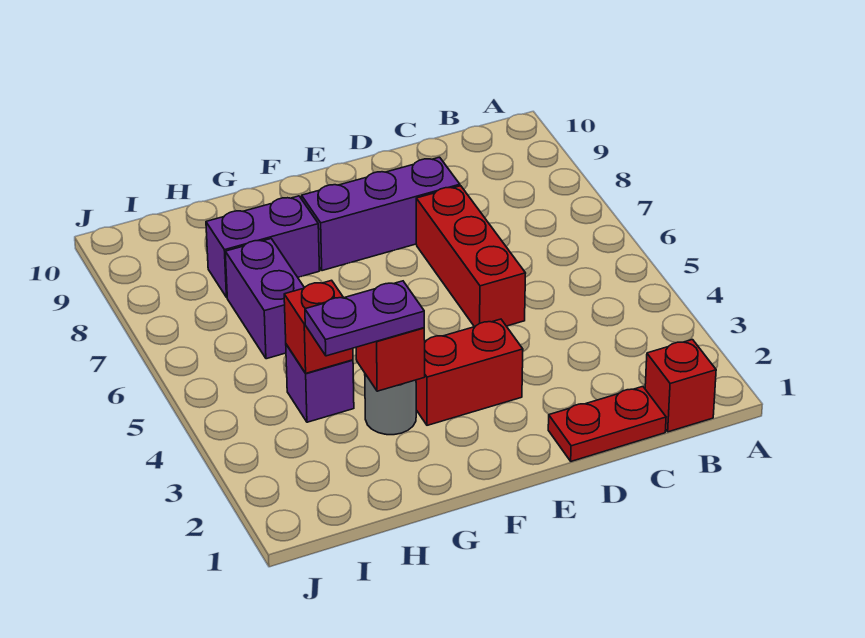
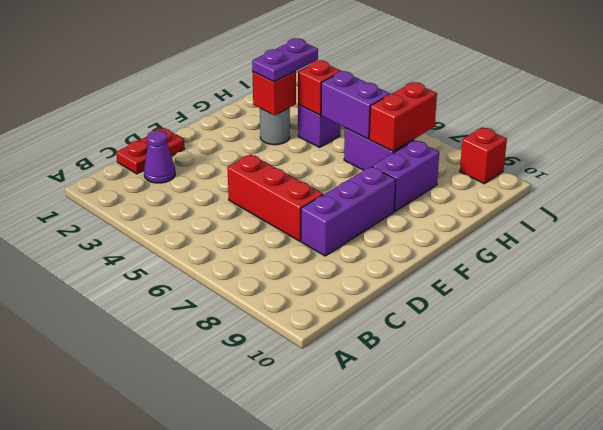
red 1x1 brick [645,340,716,432] -> red 1x1 brick moved to [460,127,507,184]
none -> purple 1x1 cone [144,131,175,183]
red 1x2 brick [416,319,523,425] -> red 1x2 brick moved to [369,82,437,151]
none -> purple 1x2 brick [321,71,390,139]

